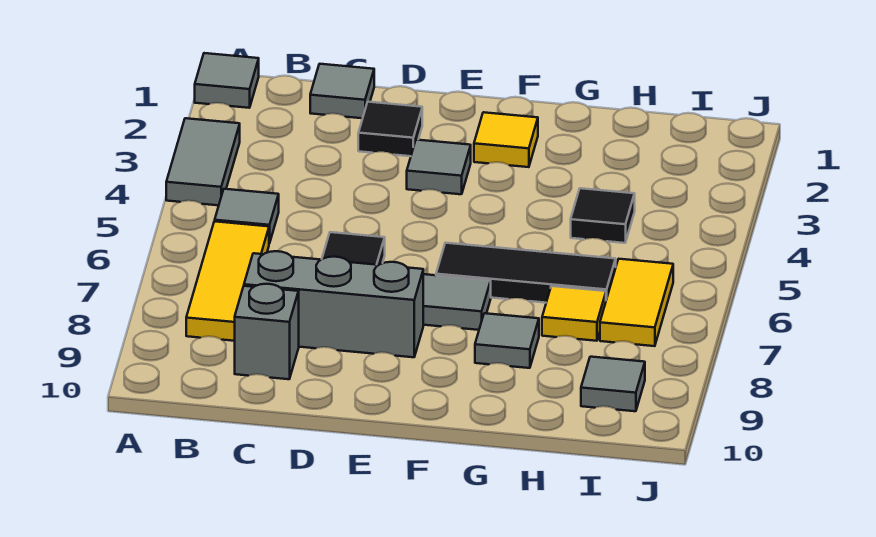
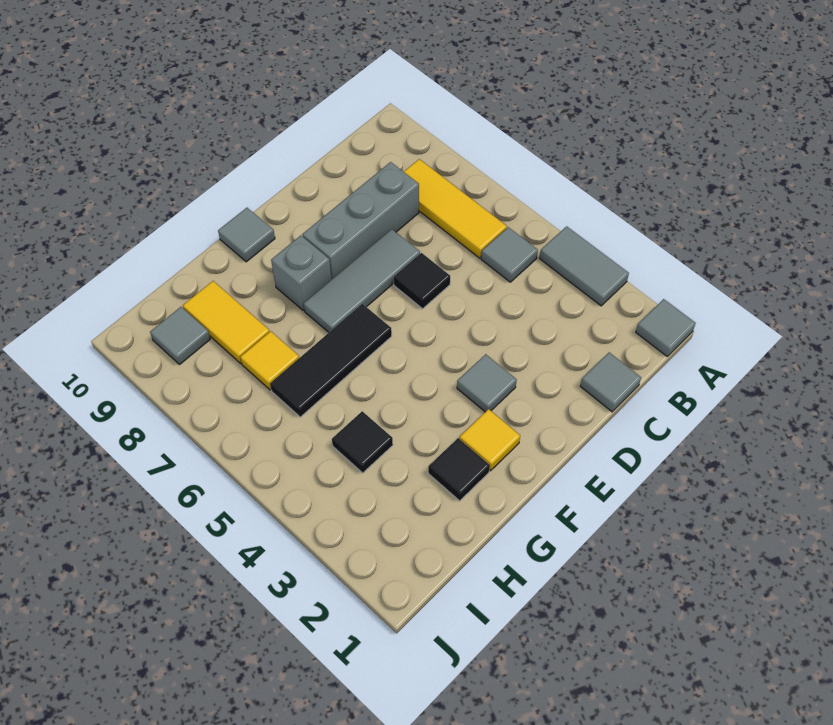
grey 1x1 brick [235,284,299,379] -> grey 1x1 brick moved to [271,236,331,310]
black 1x1 tile [358,102,422,156] -> black 1x1 tile moved to [428,438,490,501]
grey 1x1 tile [475,313,539,368] -> grey 1x1 tile moved to [218,208,275,262]
yellow 1x2 tile [600,259,673,346] -> yellow 1x2 tile moved to [183,281,270,363]

